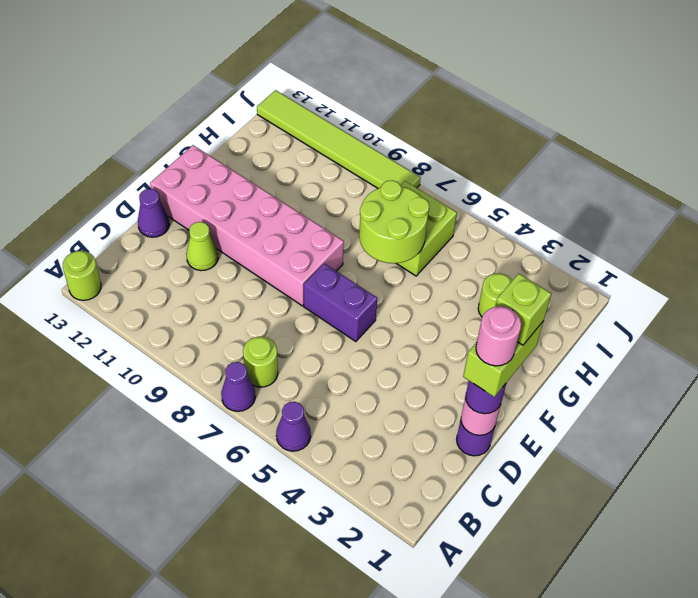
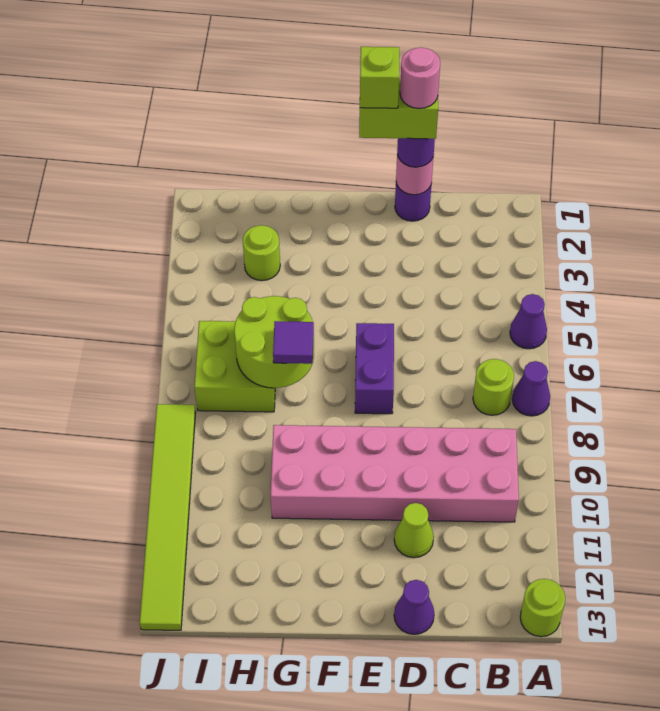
pink 2x6 brick [150,145,344,306] -> pink 2x6 brick turned to [271,425,519,522]
none -> purple 1x1 tile [273,321,314,364]

